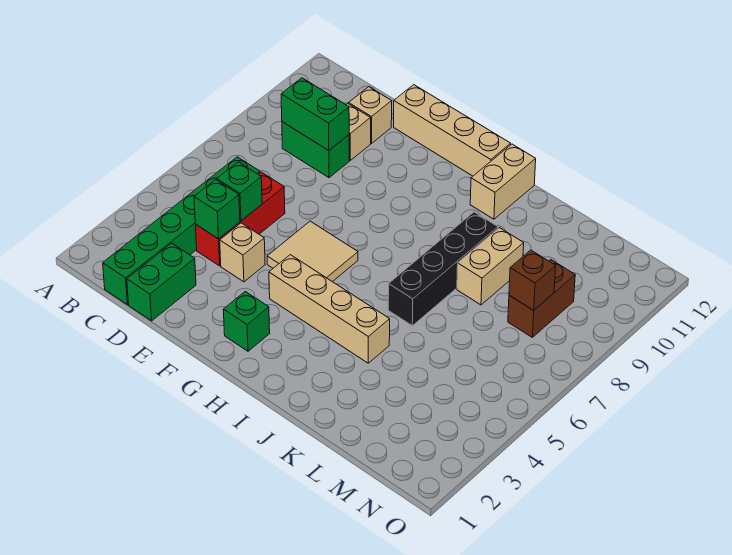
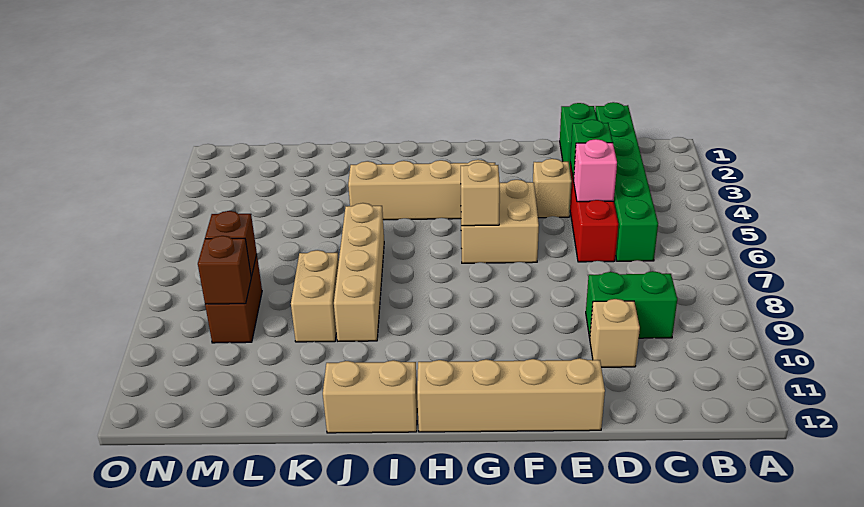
green 1x2 brick [281,78,349,150] -> none
green 1x1 brick [217,162,262,221] -> pink 1x1 brick [573,139,617,202]
tan 1x1 brick [349,87,392,143] -> tan 1x1 brick moved to [461,162,500,226]
tan 2x2 tile [267,221,358,282] -> tan 2x2 brick [461,180,539,263]
green 1x1 brick [223,291,270,351] -> none
tan 1x2 brick [470,144,536,219] -> tan 1x2 brick turned to [323,360,417,433]
black 1x4 brick [388,212,498,326] -> tan 1x4 brick [334,203,384,341]
none -> brown 1x1 brick [198,236,251,304]

